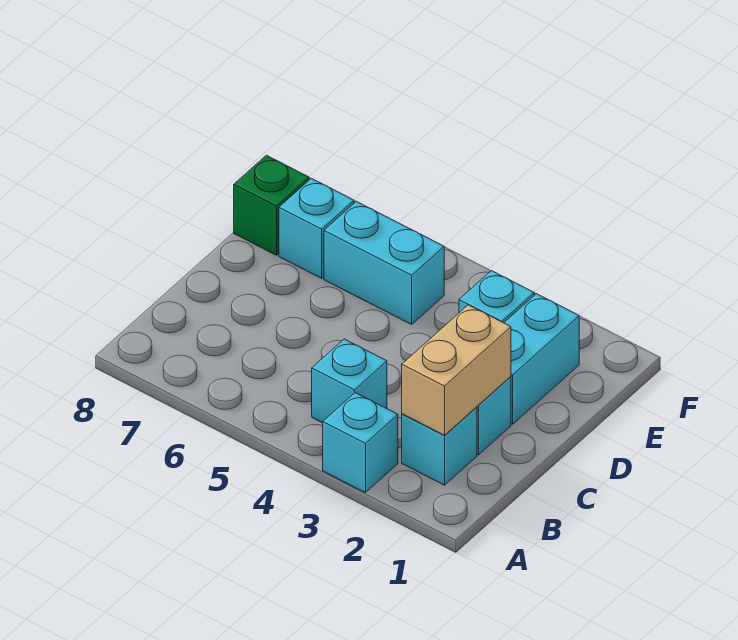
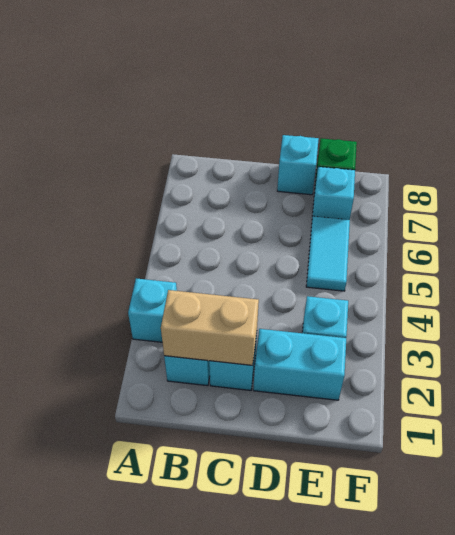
cyan 1x1 brick [312,339,387,423] -> cyan 1x1 brick moved to [277,135,319,195]
cyan 1x2 brick [324,201,444,324] -> cyan 1x2 tile [306,216,350,291]

